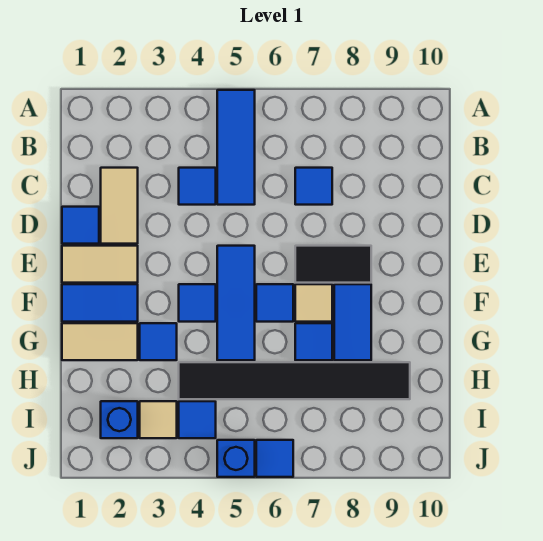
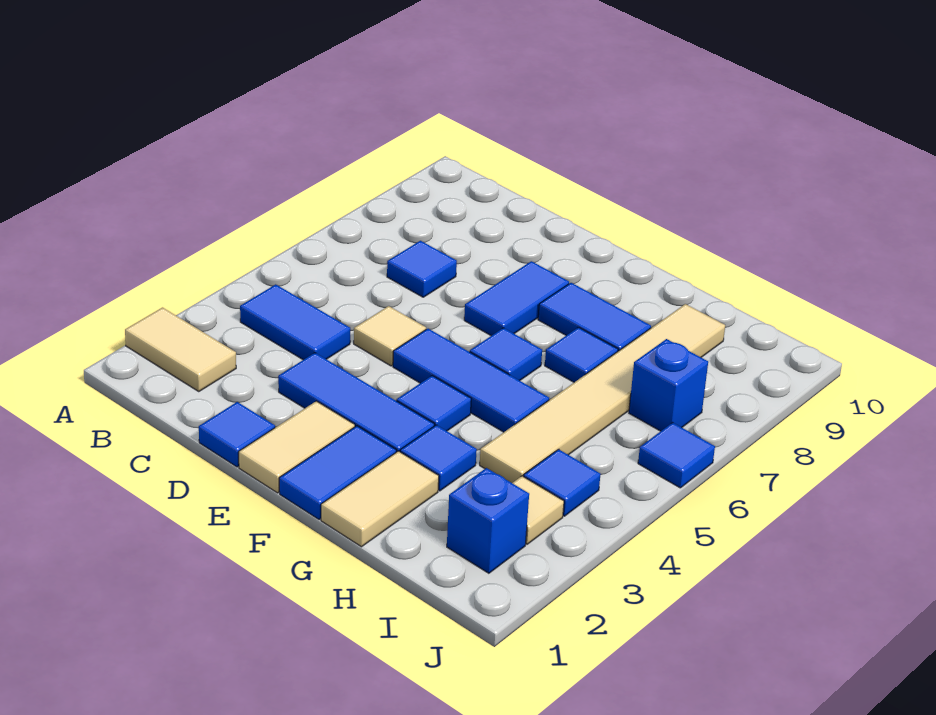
blue 1x3 tile [217,90,255,205] -> blue 1x3 tile moved to [278,353,434,452]
tan 1x2 tile [101,168,138,244] -> tan 1x2 tile moved to [125,308,236,392]
blue 1x1 tile [179,168,216,205] -> blue 1x2 tile [240,284,350,360]
black 1x2 tile [295,246,371,283] -> blue 1x2 tile [464,261,569,336]
tan 1x1 tile [295,284,332,322] -> tan 1x1 tile moved to [354,306,426,366]
black 1x6 tile [179,362,410,399] -> tan 1x6 tile [480,304,725,483]
blue 1x1 brick [217,440,255,477] -> blue 1x1 brick moved to [629,339,708,431]

